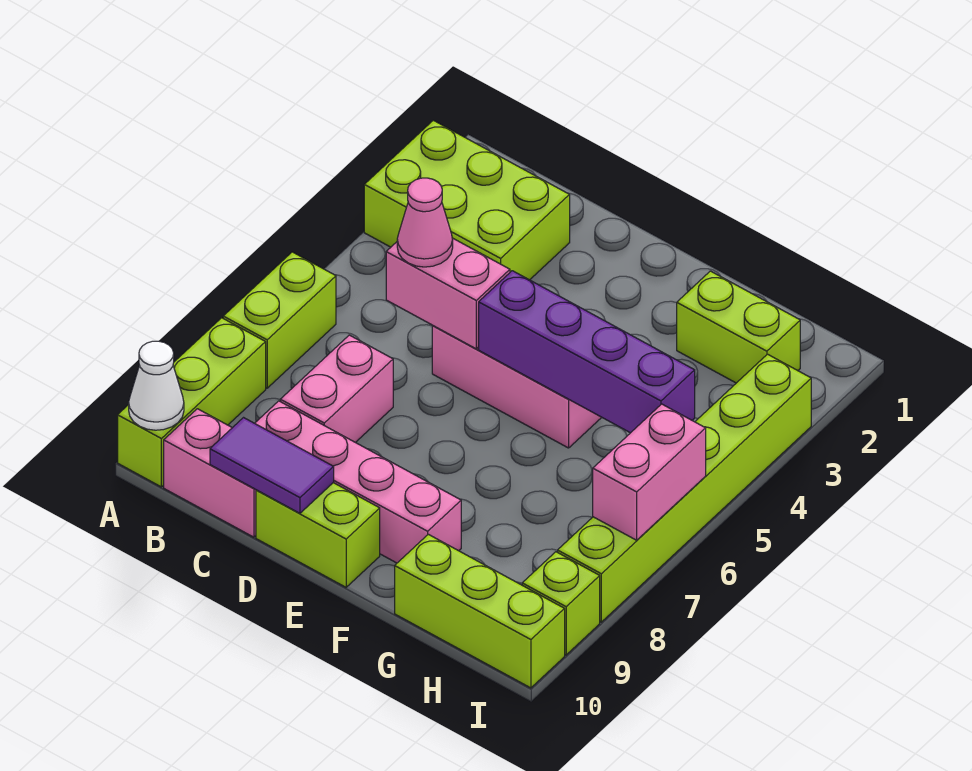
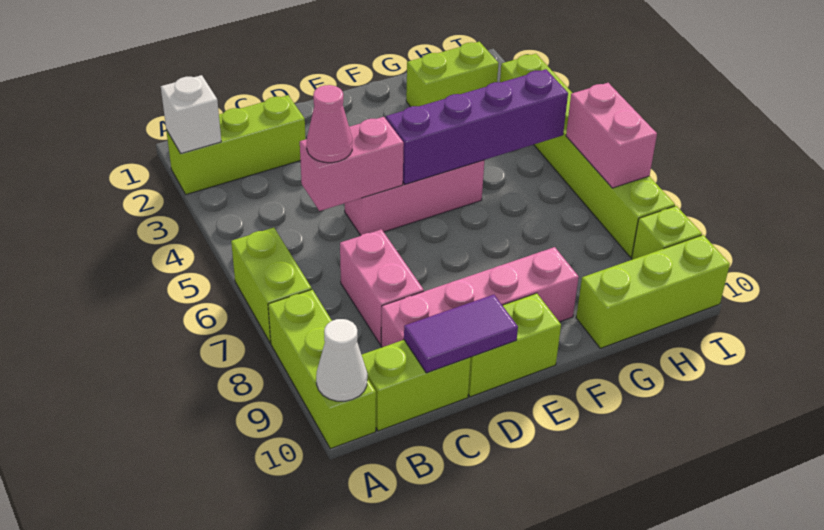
lime 2x3 brick [364,120,570,280] -> lime 1x3 brick [166,95,306,194]
none -> white 1x1 brick [161,75,221,153]
pink 1x2 brick [164,409,256,537] -> lime 1x2 brick [362,340,471,431]

